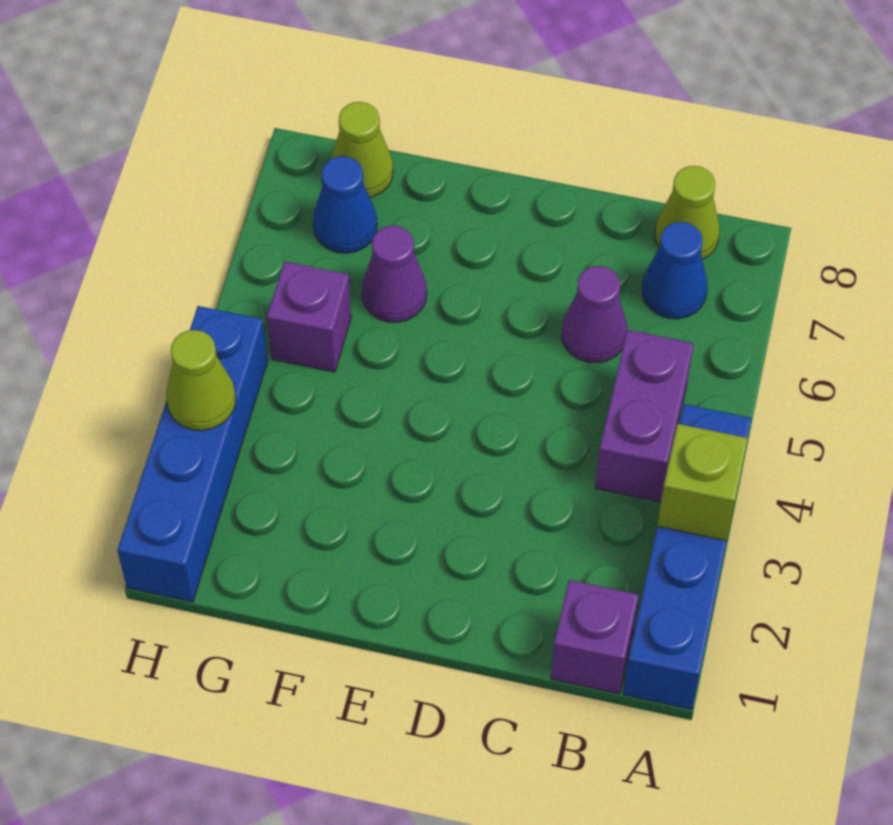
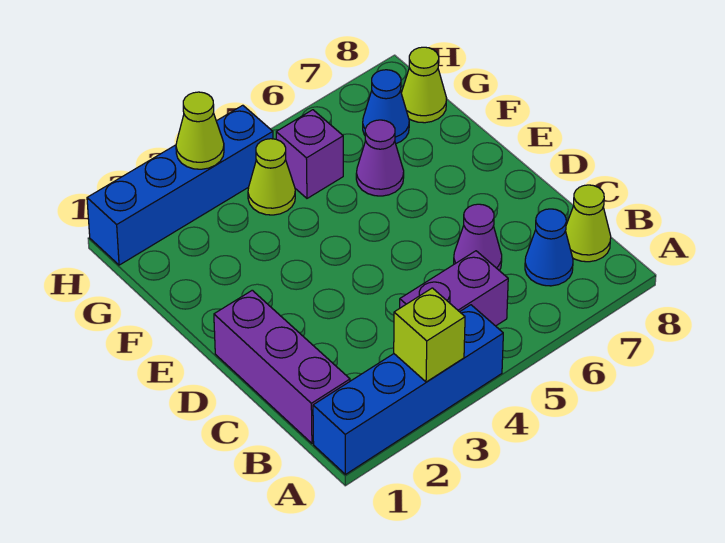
purple 1x1 brick [551,580,639,694] -> purple 1x3 brick [214,290,350,443]
none -> lime 1x1 cone [248,139,295,215]

